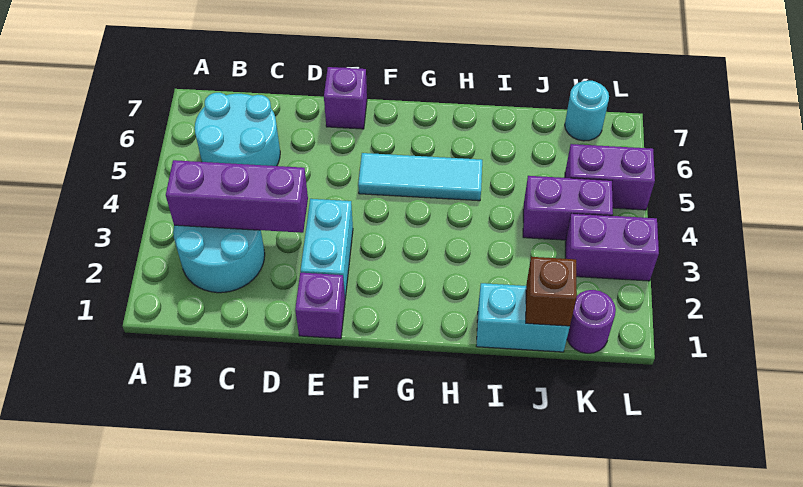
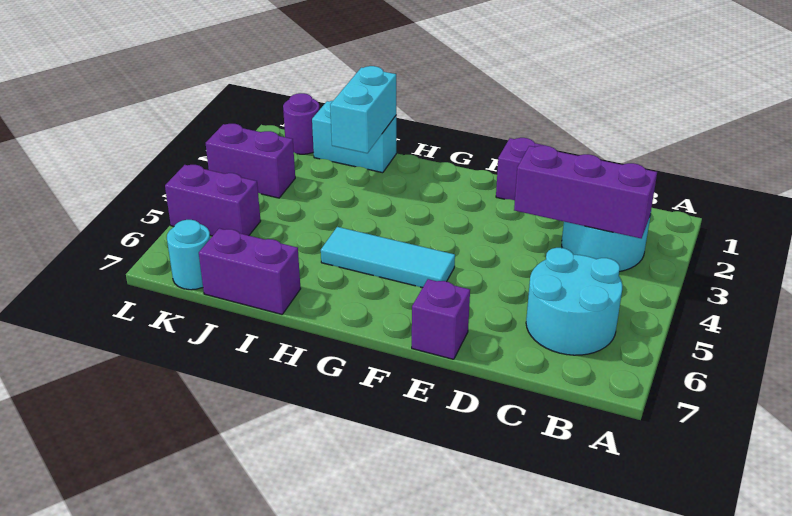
cyan 1x2 brick [301,199,353,298] -> cyan 1x2 brick moved to [330,66,396,153]
brown 1x1 brick [526,257,577,326] -> none
purple 1x2 brick [523,176,613,240] -> purple 1x2 brick moved to [199,228,301,314]

